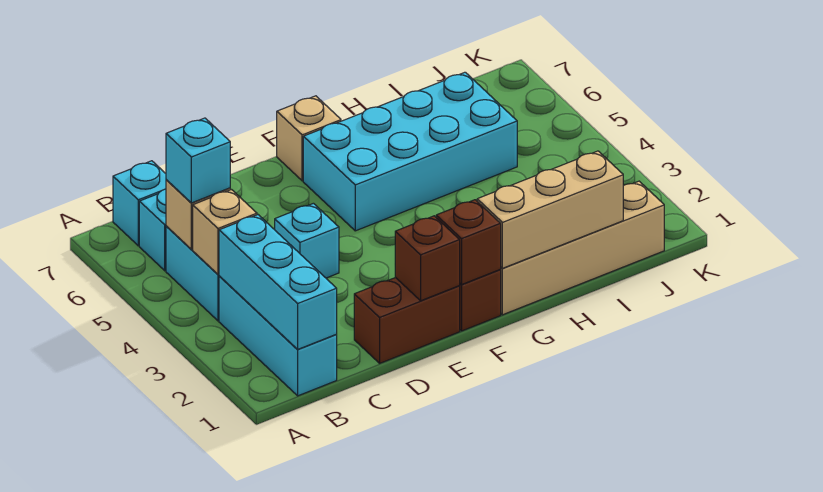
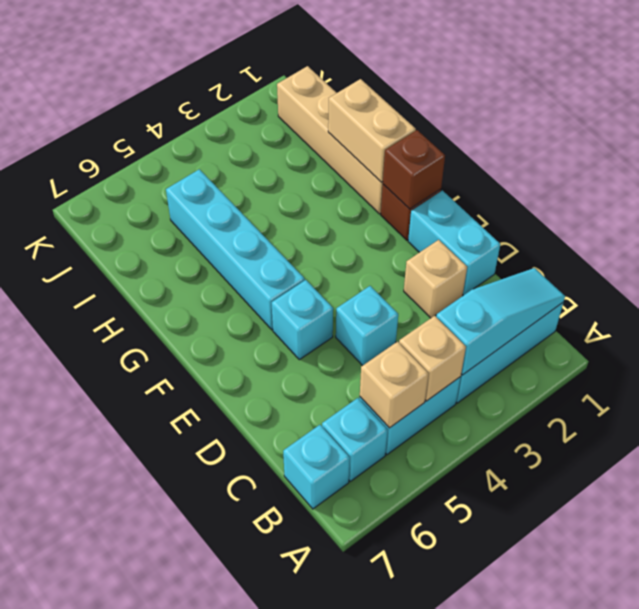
cyan 1x3 brick [219,215,337,350] -> cyan 1x3 slope [436,268,565,375]
cyan 1x1 brick [166,118,230,203] -> cyan 1x1 brick moved to [272,280,333,360]
brown 1x2 brick [354,278,460,363] -> cyan 1x2 brick [408,191,500,295]
brown 1x1 brick [395,216,460,301] -> none
cyan 2x4 brick [303,72,517,231] -> cyan 1x4 brick [166,169,305,330]
tan 1x1 brick [277,96,341,181] -> tan 1x1 brick moved to [404,240,467,318]
tan 1x3 brick [477,151,623,268] -> tan 1x2 brick [328,79,416,182]

